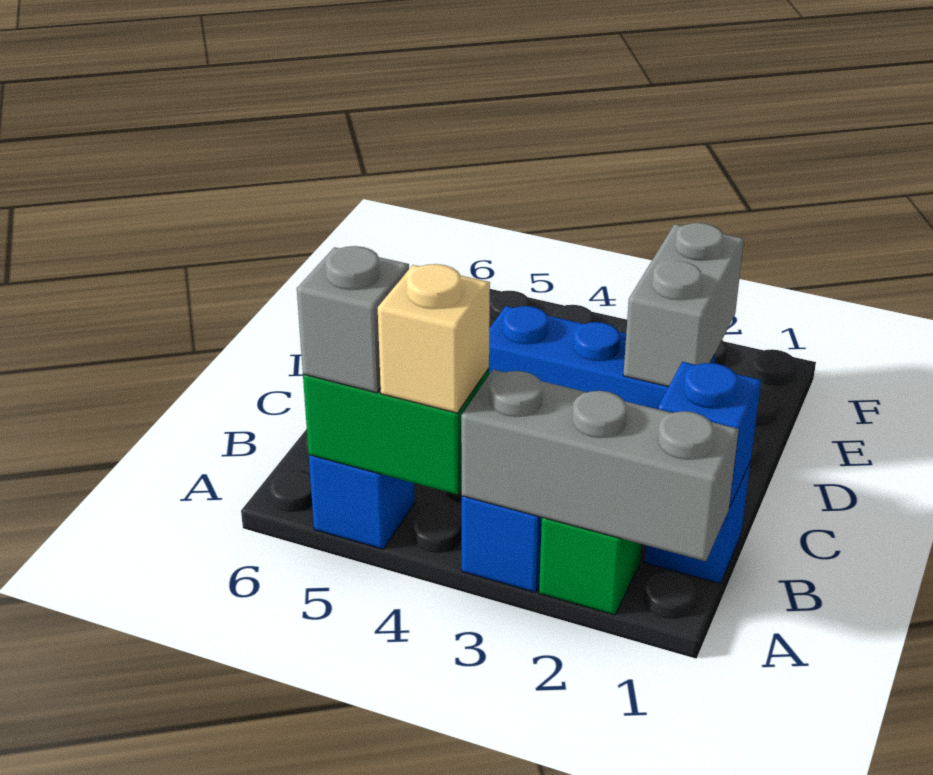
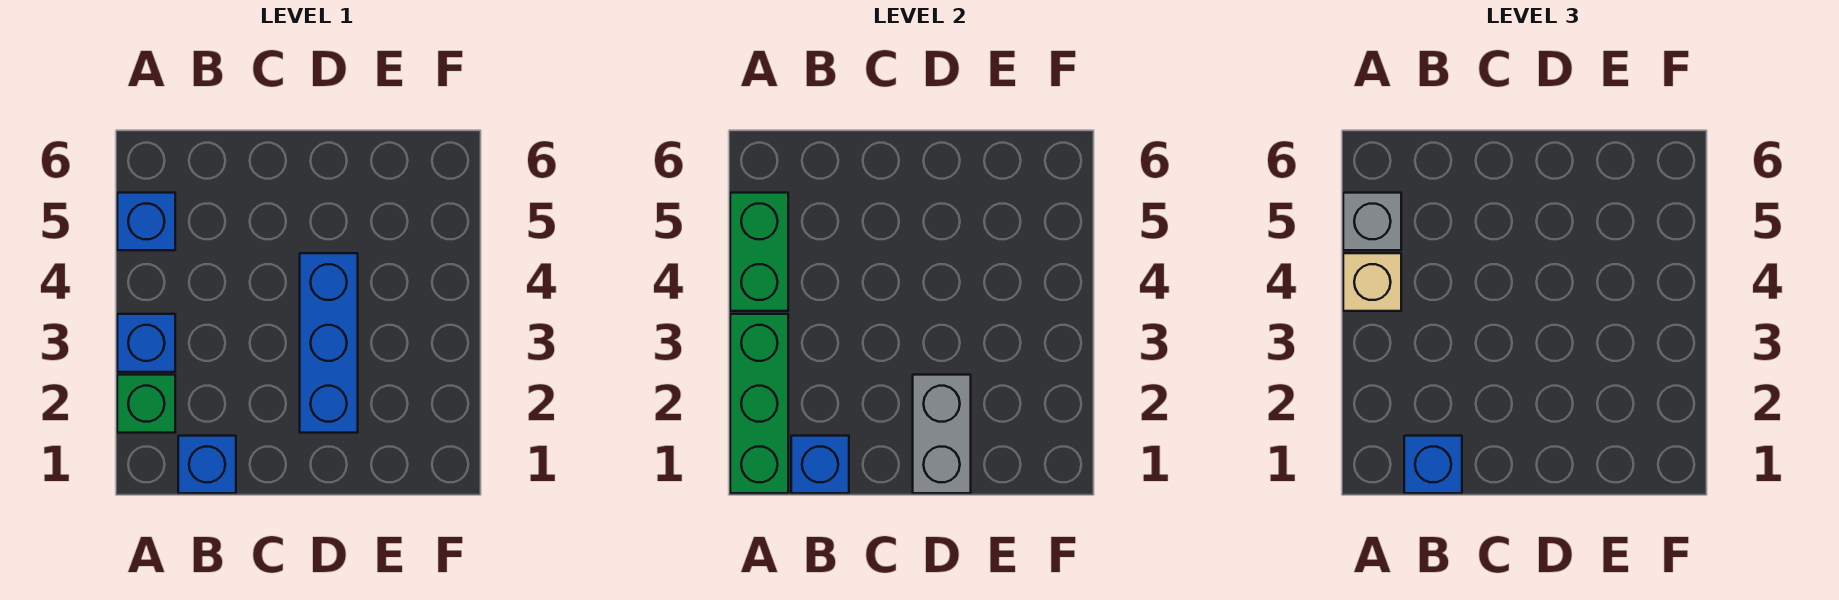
grey 1x3 brick [461,370,739,561] -> green 1x3 brick [730,314,788,493]
none -> blue 1x1 brick [1404,436,1462,493]
grey 1x2 brick [623,223,744,387] -> grey 1x2 brick turned to [913,375,971,493]

